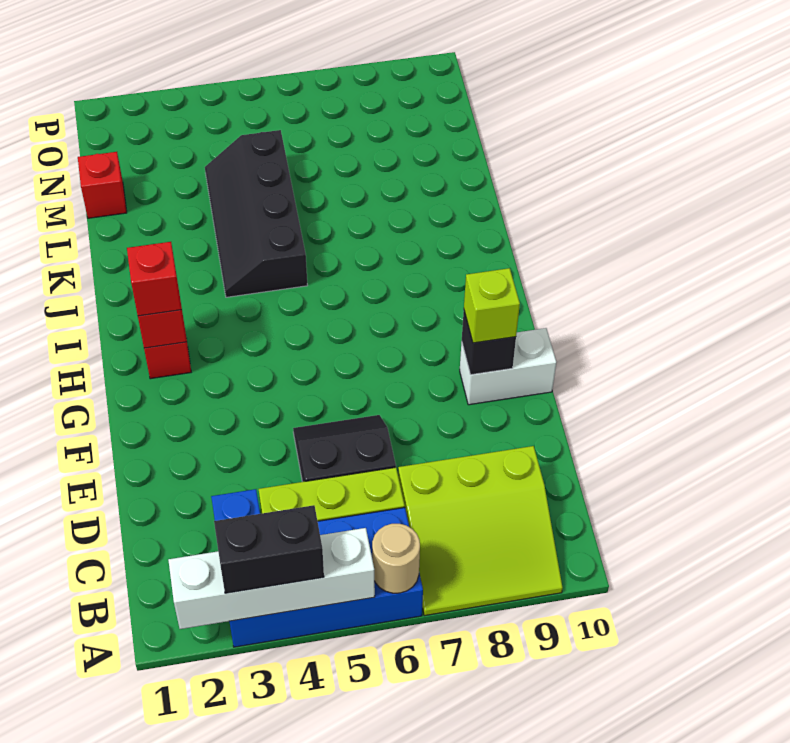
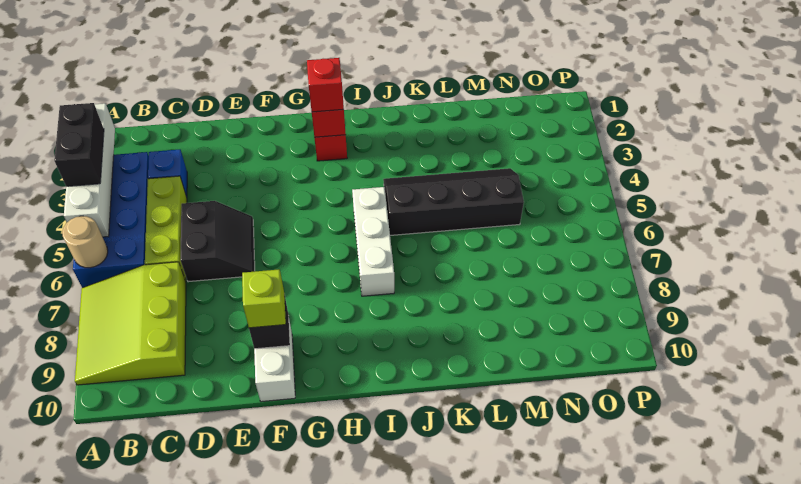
none -> white 1x3 brick [352,187,394,296]
red 1x1 brick [78,152,127,218] -> none

